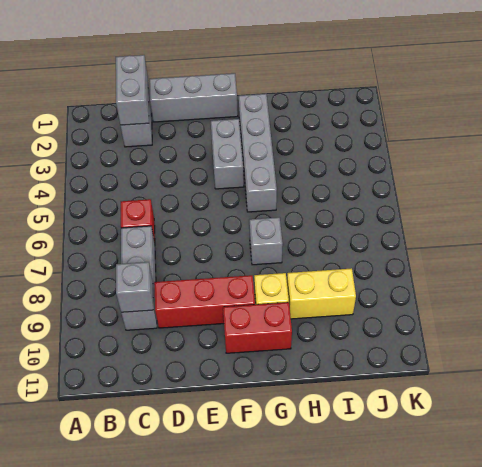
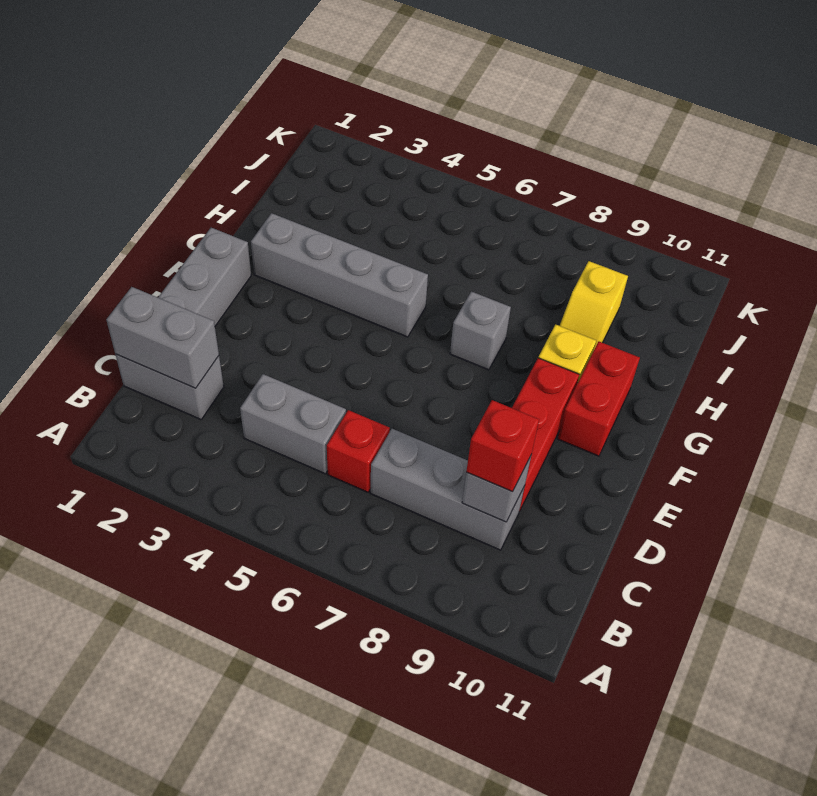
none -> red 1x1 brick [466,400,539,492]
grey 1x2 brick [211,119,244,189] -> grey 1x2 brick moved to [240,374,346,474]
yellow 1x2 brick [287,268,356,319] -> yellow 1x2 slope [560,261,628,349]

